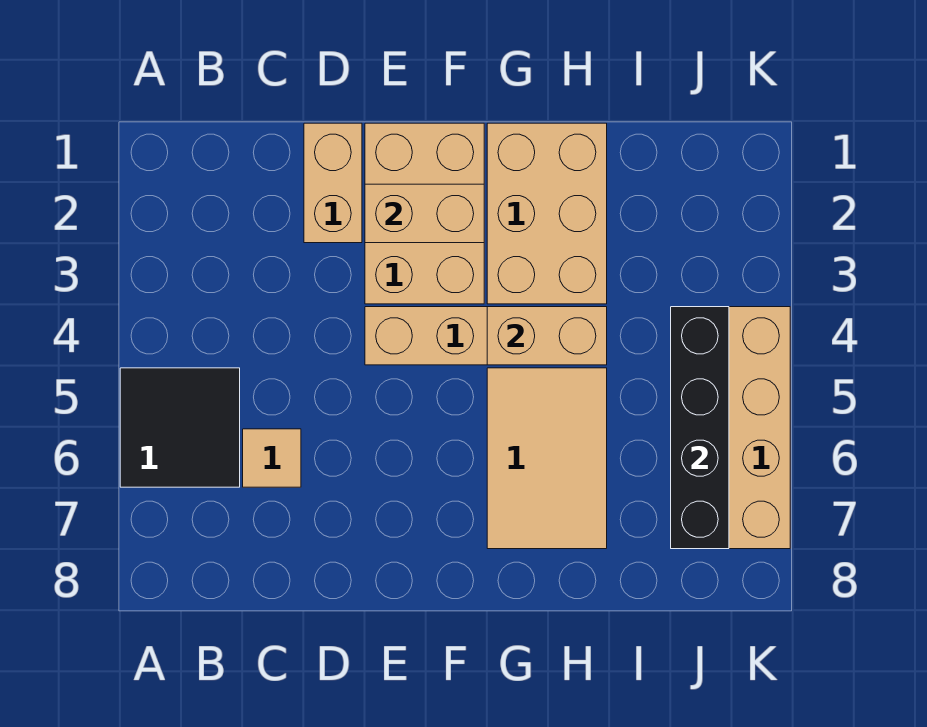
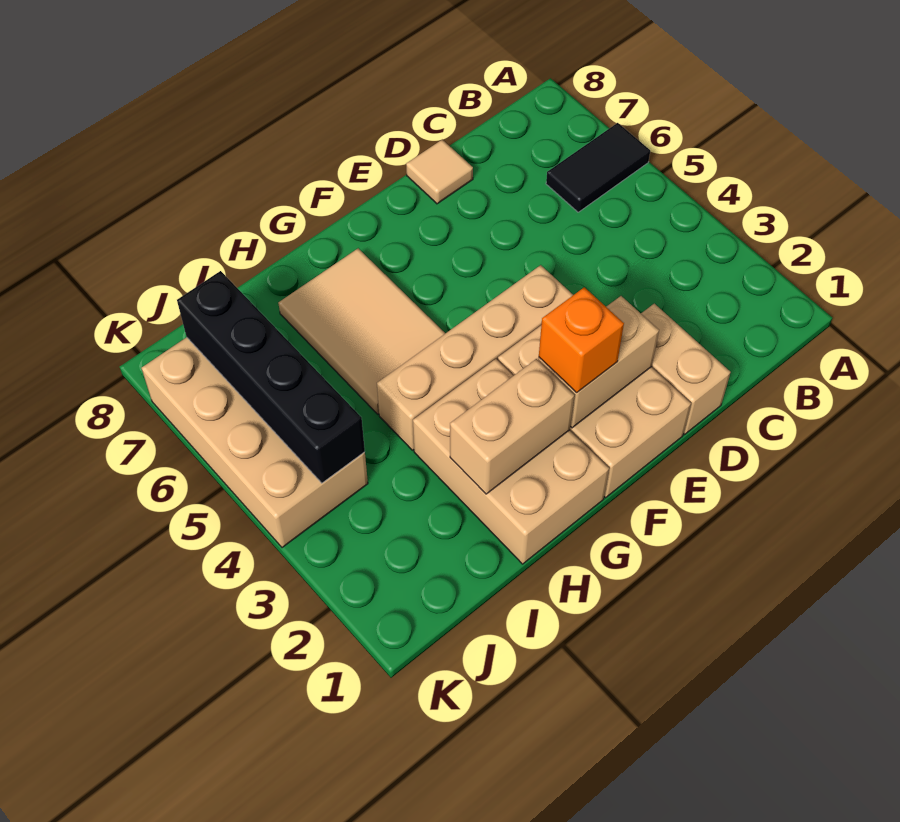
black 2x2 tile [120,368,240,487] -> black 1x2 tile [546,123,650,212]
tan 1x1 tile [243,429,301,487] -> tan 1x1 tile moved to [406,140,473,204]
none -> orange 1x1 brick [539,287,624,393]
tan 1x2 brick [487,307,607,365] -> tan 1x2 brick moved to [450,359,574,494]

